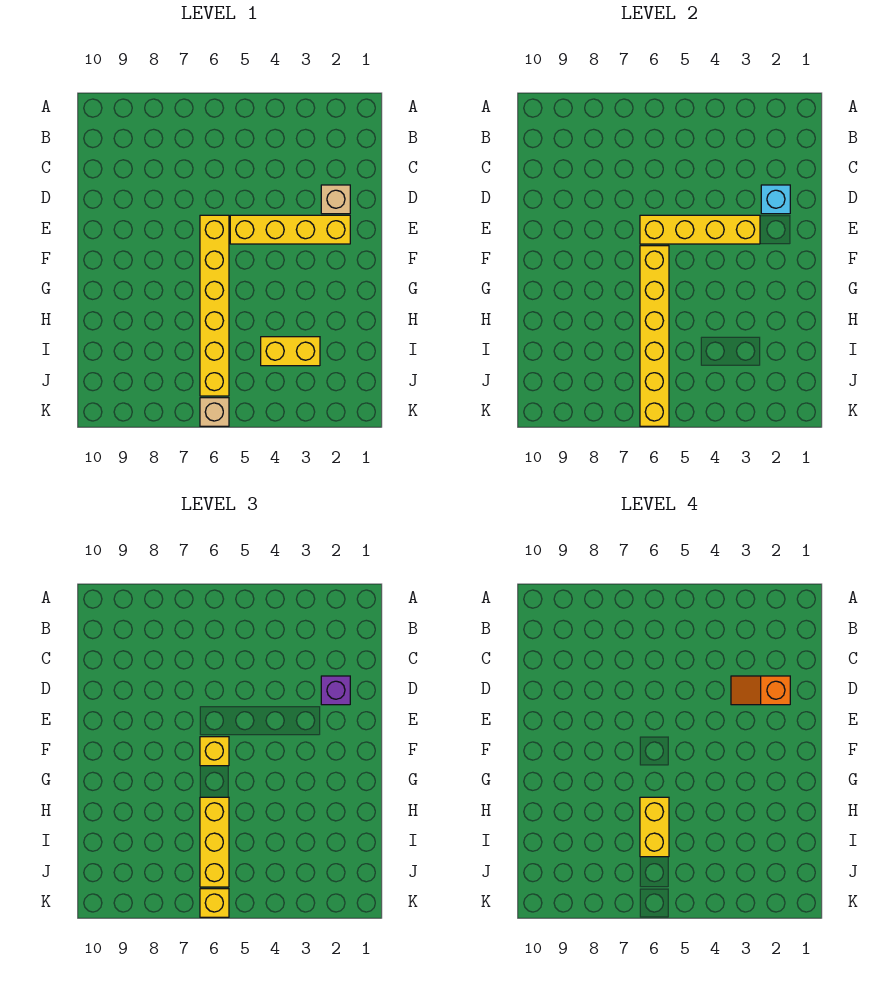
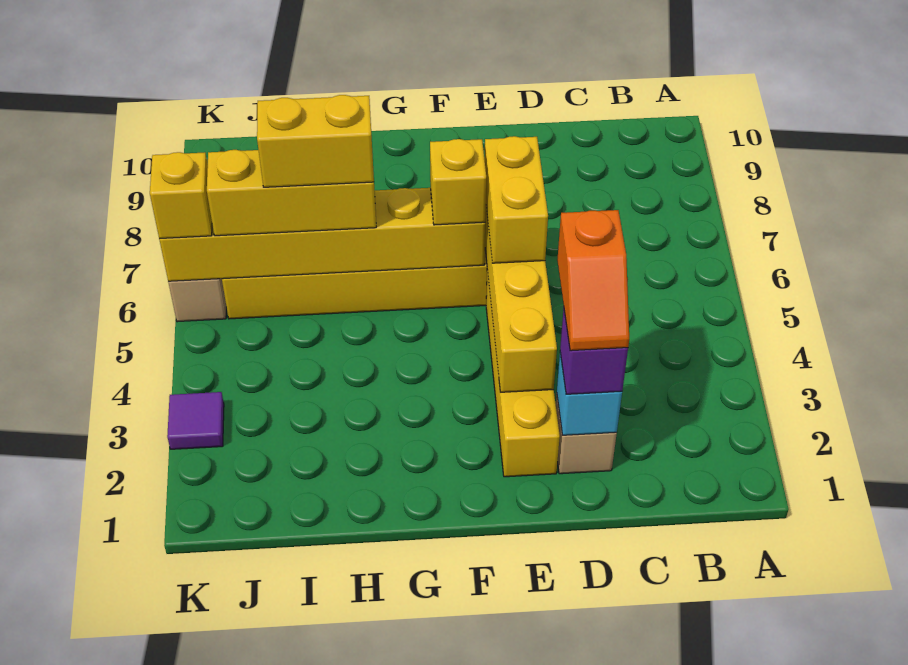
orange 1x2 slope [731,676,790,705] -> orange 1x2 slope turned to [557,210,629,351]
yellow 1x2 brick [261,337,320,366] -> yellow 1x2 brick moved to [484,136,548,263]
none -> purple 1x1 tile [167,392,224,449]

